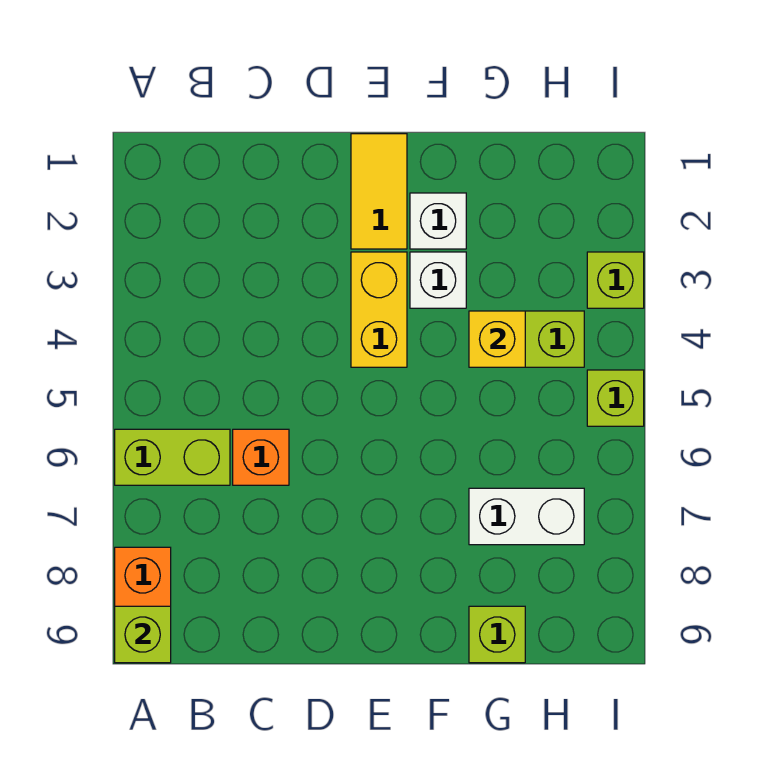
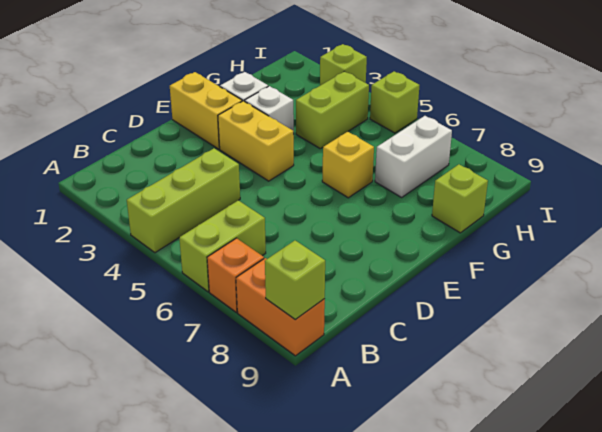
none -> lime 1x3 brick [127,148,240,253]
orange 1x1 brick [233,429,289,485] -> orange 1x1 brick moved to [207,238,264,312]
yellow 1x2 tile [351,134,407,249] -> yellow 1x2 brick [170,72,242,149]
yellow 1x1 brick [469,311,525,367] -> yellow 1x1 brick moved to [322,132,374,198]

